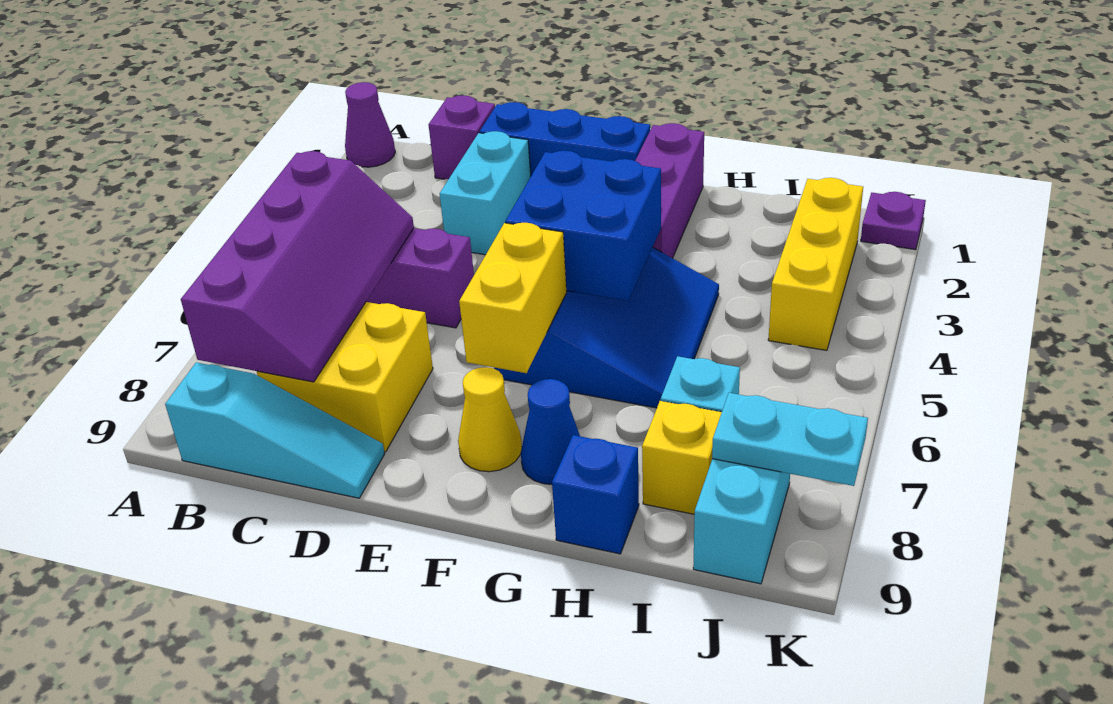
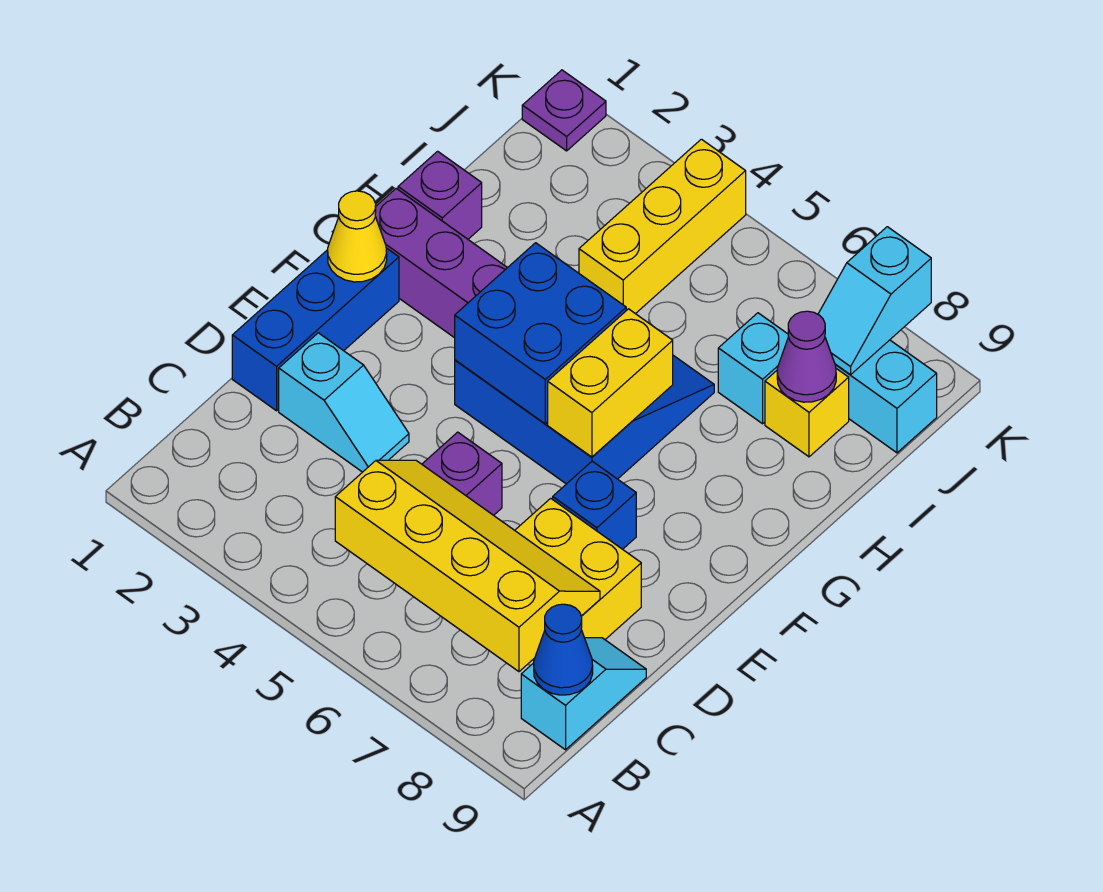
purple 1x1 cone [345,82,395,167] -> purple 1x1 cone moved to [777,311,836,402]
purple 2x4 slope [181,151,414,382] -> yellow 2x4 slope [335,460,600,672]
cyan 1x3 slope [165,362,385,498] -> cyan 1x2 slope [521,638,646,750]
purple 1x1 brick [428,95,495,179] -> purple 1x1 brick moved to [398,151,482,239]
cyan 1x2 brick [440,131,531,255] -> cyan 1x2 slope [279,333,409,472]
yellow 1x2 brick [459,223,567,373] -> yellow 1x2 brick turned to [548,309,673,457]
yellow 1x1 cone [458,367,522,472] -> yellow 1x1 cone moved to [328,191,387,282]
blue 1x1 cone [521,379,580,484] -> blue 1x1 cone moved to [534,604,593,695]
blue 1x1 brick [552,435,639,554] -> blue 1x1 brick moved to [553,461,636,549]
yellow 1x3 brick [768,178,863,350] -> yellow 1x3 brick turned to [579,139,746,314]
cyan 1x2 plate [712,393,868,486] -> cyan 1x2 slope [818,227,931,375]

